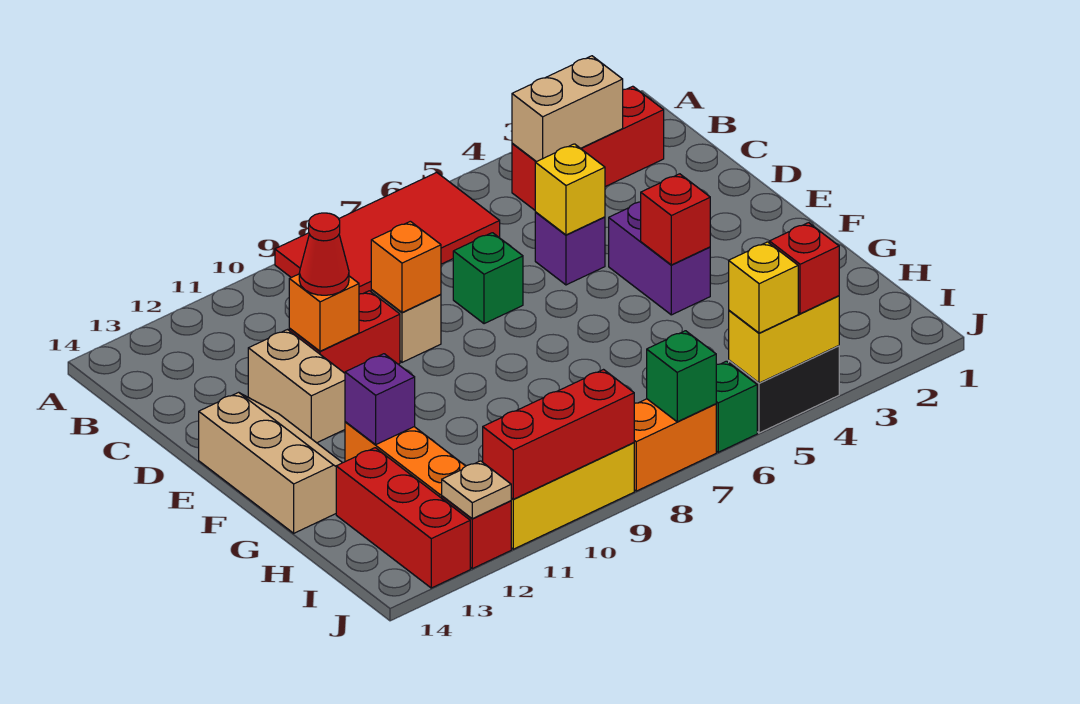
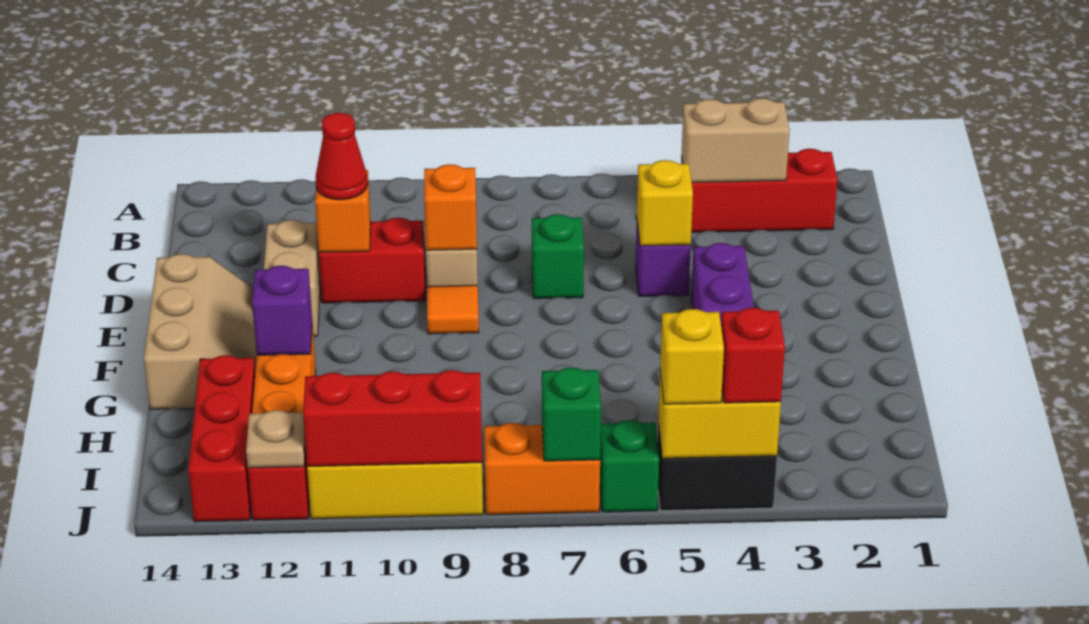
red 2x4 tile [275,172,500,294] -> none
none -> orange 1x1 tile [427,285,479,334]
red 1x1 brick [641,174,710,265] -> none

